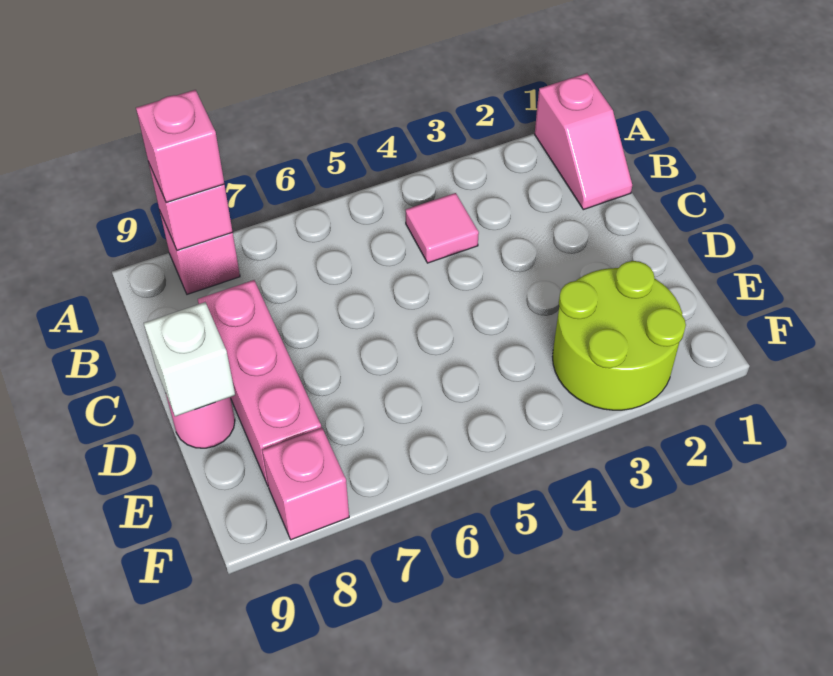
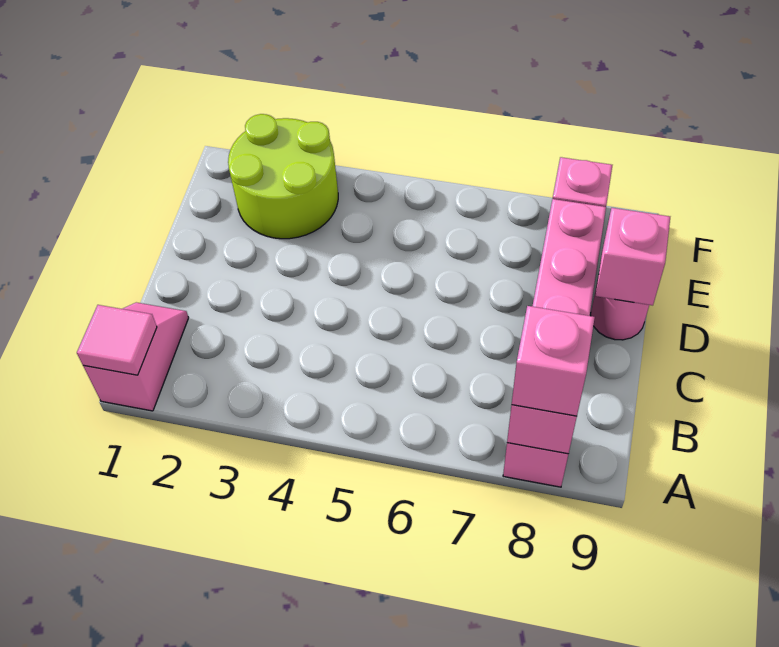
pink 1x1 tile [406,193,479,263] -> pink 1x1 tile moved to [77,305,157,375]
white 1x1 brick [144,302,235,416] -> pink 1x1 brick [596,208,670,305]

